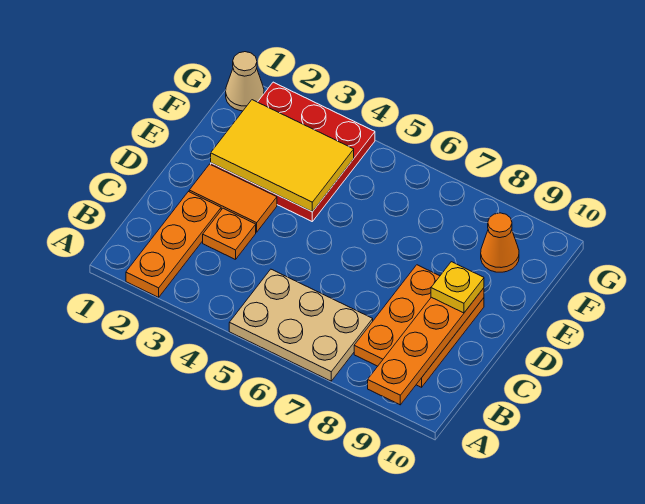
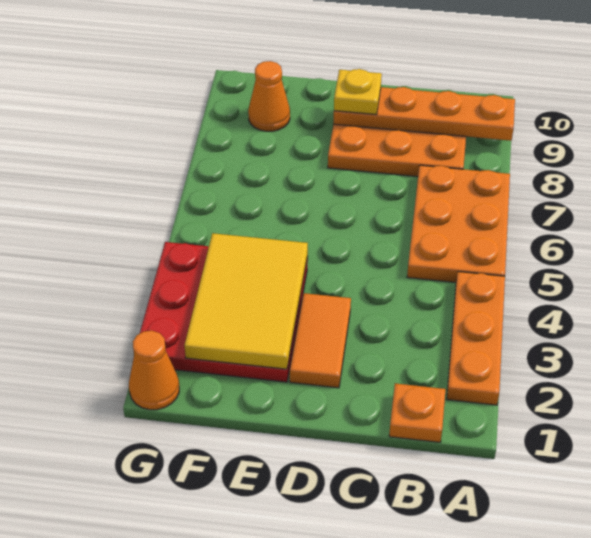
orange 1x3 plate [126,192,221,297] -> orange 1x3 plate turned to [447,272,505,405]
tan 2x3 plate [229,269,373,381] -> orange 2x3 plate [407,165,510,283]
orange 1x1 plate [203,208,256,260] -> orange 1x1 plate moved to [389,383,446,442]
tan 1x1 cone [226,52,264,111] -> orange 1x1 cone [129,331,179,410]

